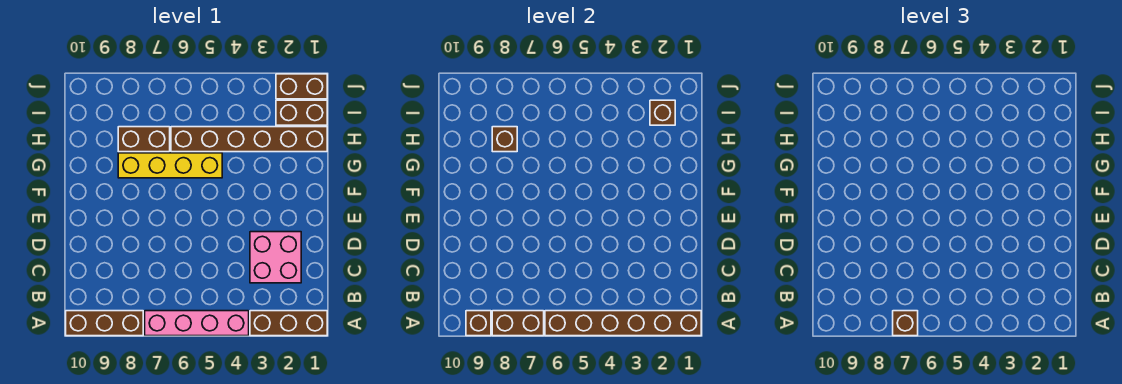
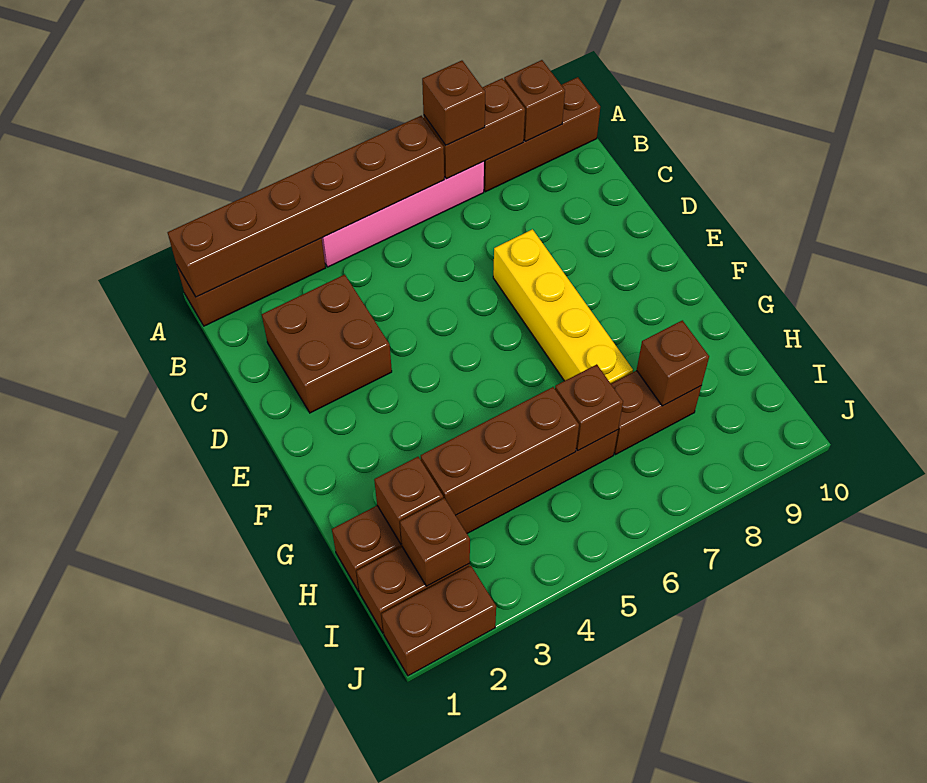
pink 2x2 brick [250,232,301,283] -> brown 2x2 brick [262,274,392,413]
yellow 1x4 brick [118,153,222,178] -> yellow 1x4 brick turned to [493,229,633,383]
none -> brown 1x1 brick [374,457,443,544]
none -> brown 1x3 brick [421,387,579,515]
none -> brown 1x1 brick [555,364,623,450]

